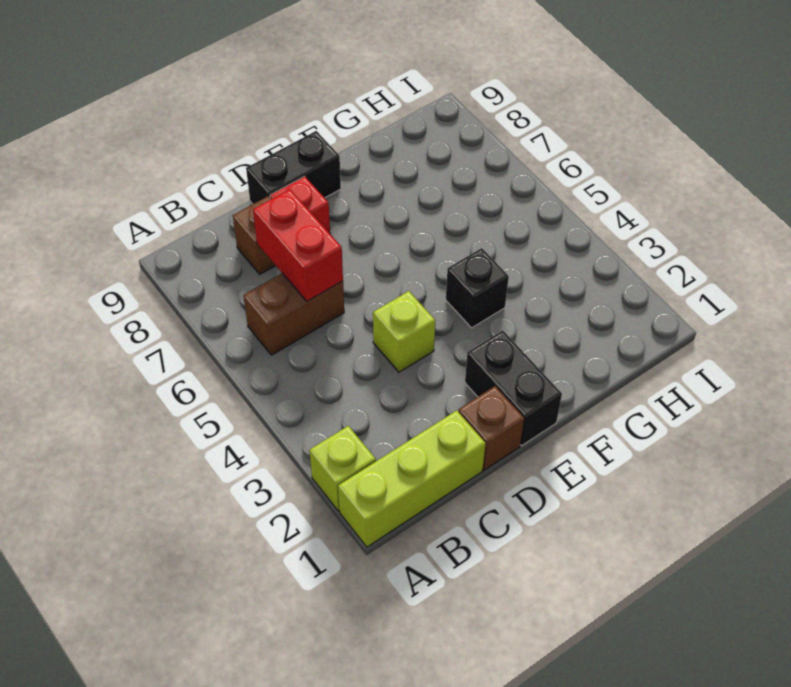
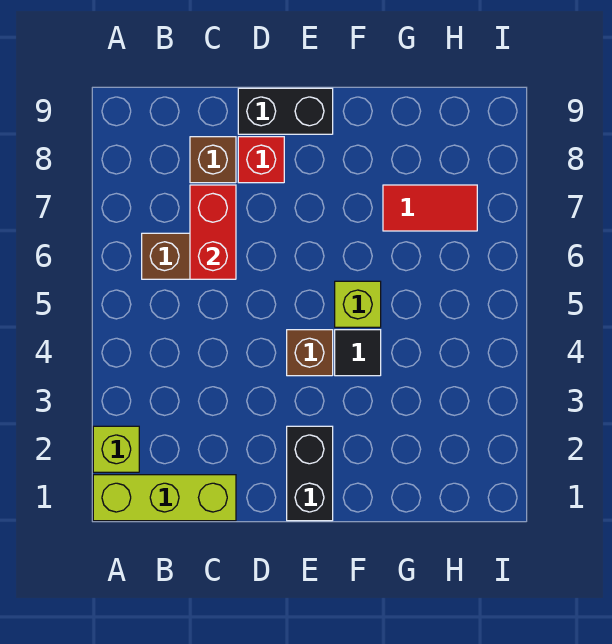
brown 1x1 brick [458,386,524,470] -> brown 1x1 brick moved to [287,330,333,376]
lime 1x1 brick [373,291,435,372] -> lime 1x1 brick moved to [335,281,381,327]
black 1x1 brick [446,248,509,328] -> black 1x1 tile [335,330,381,376]
none -> red 1x2 tile [383,185,477,231]

